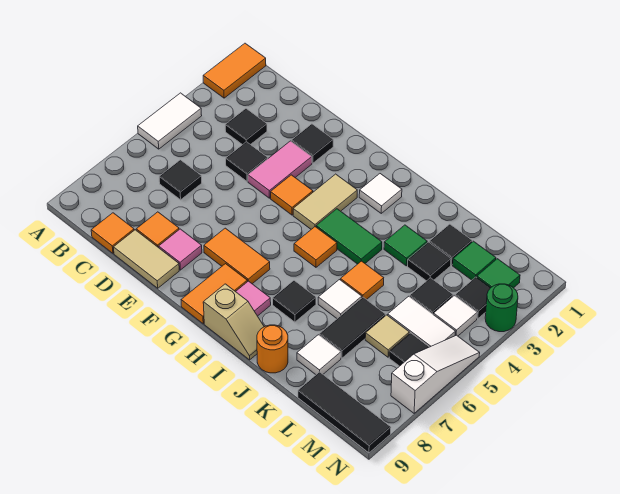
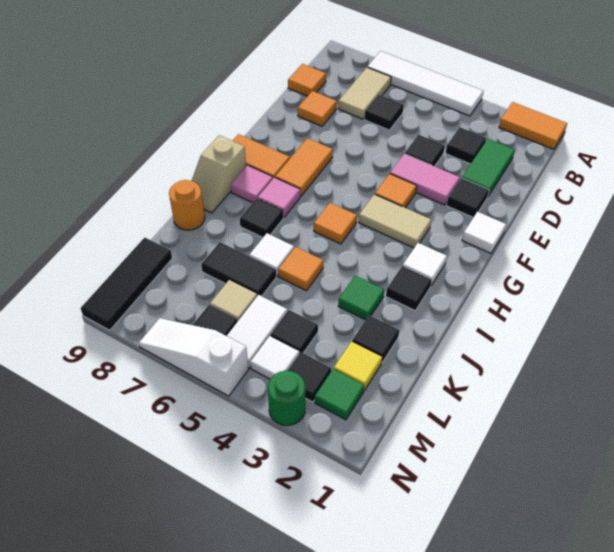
white 1x2 tile [138,93,202,149] -> white 1x4 tile [368,51,483,116]
tan 1x2 tile [114,230,179,288] -> tan 1x2 tile moved to [338,67,391,119]
pink 1x1 tile [159,229,202,270] -> pink 1x1 tile moved to [258,177,300,217]
green 1x2 tile [316,209,382,264] -> green 1x2 tile moved to [462,139,515,196]
black 1x1 tile [408,242,451,281] -> black 1x1 tile moved to [386,266,432,310]
white 1x1 tile [297,335,341,374] -> white 1x1 tile moved to [462,212,506,253]
green 1x1 tile [453,241,496,280] -> yellow 1x1 tile [334,342,382,390]
white 1x3 slope [391,335,480,413] -> white 1x3 slope turned to [139,318,249,396]

